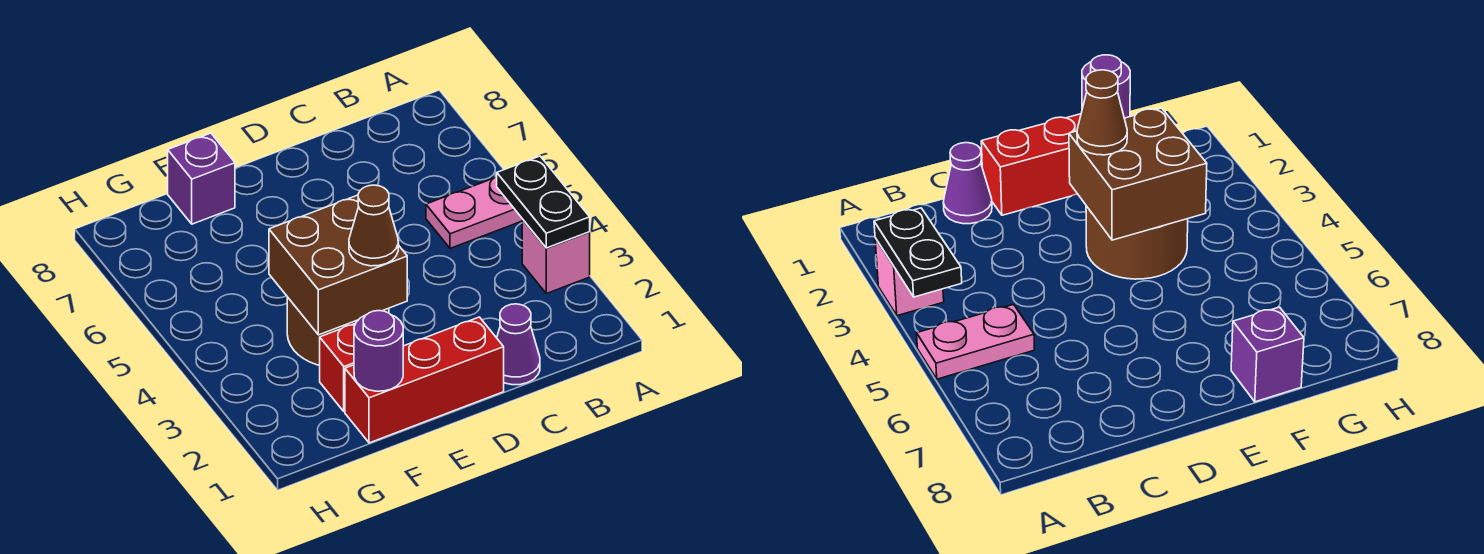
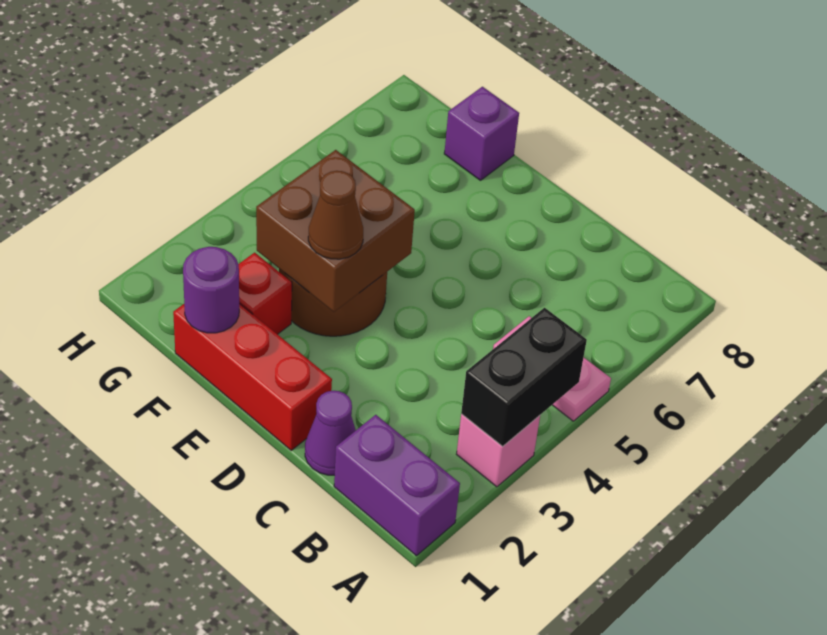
none -> purple 1x2 brick [334,415,460,556]
black 1x2 plate [497,156,590,248] -> black 1x2 brick [461,308,587,447]

